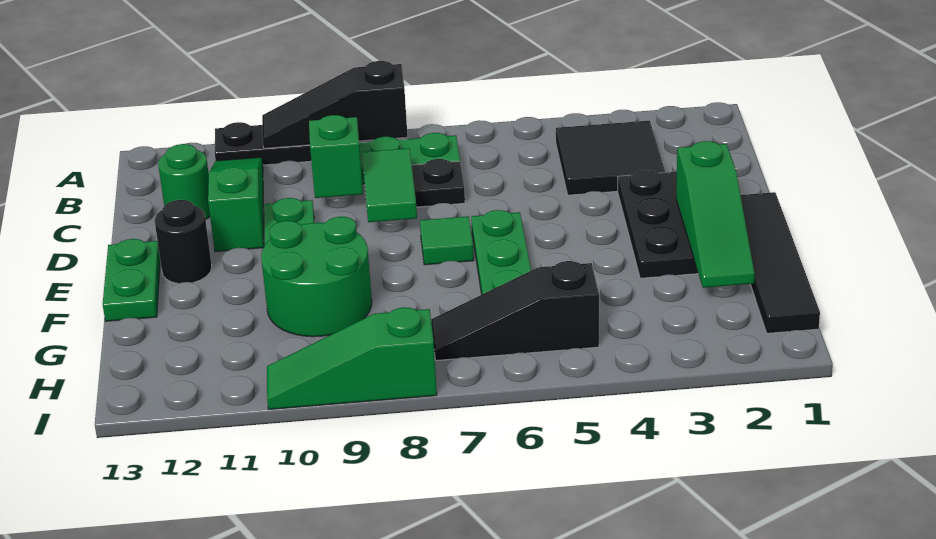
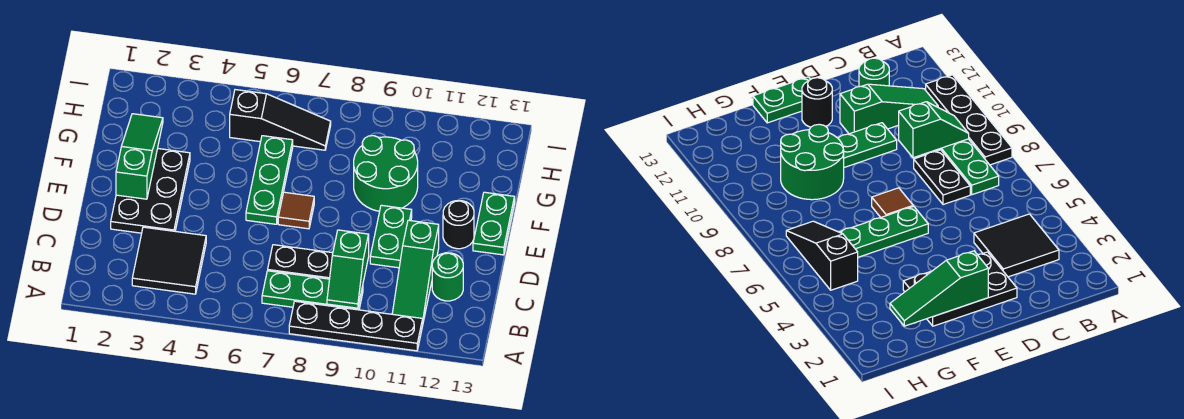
black 1x3 slope [262,61,408,148] -> none
green 1x2 tile [362,148,417,222] -> none
black 1x4 tile [741,192,820,333] -> none
green 1x1 tile [420,216,474,265] -> brown 1x1 tile [278,192,314,229]
green 1x3 slope [267,307,437,409] -> none

